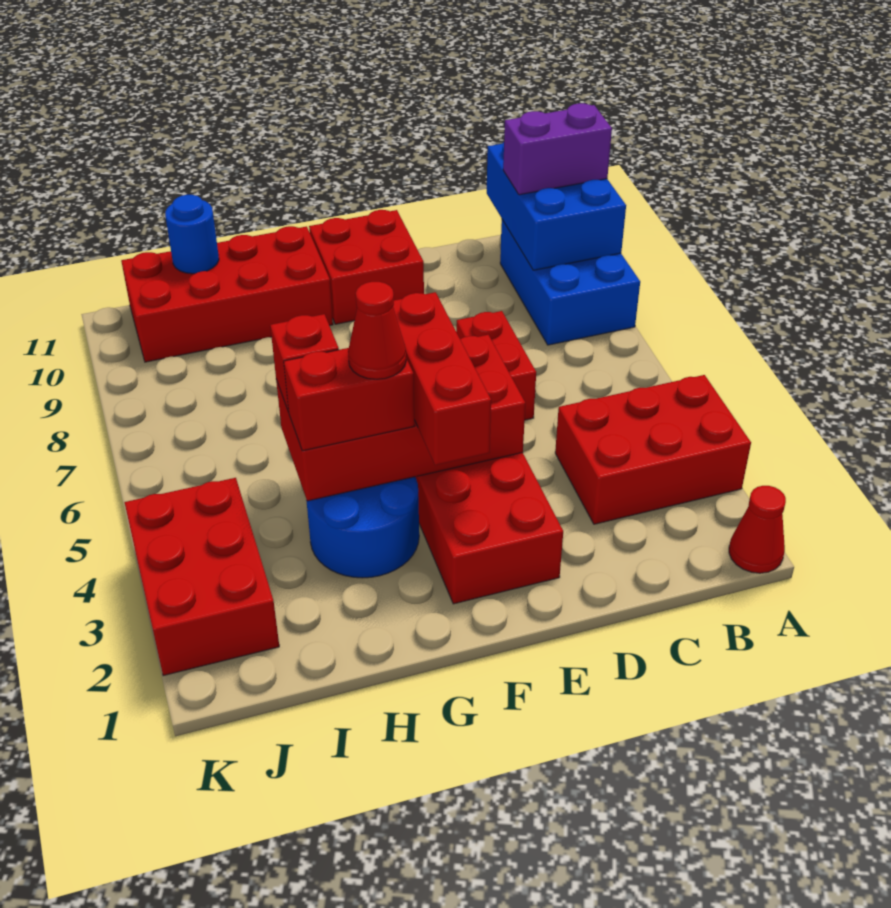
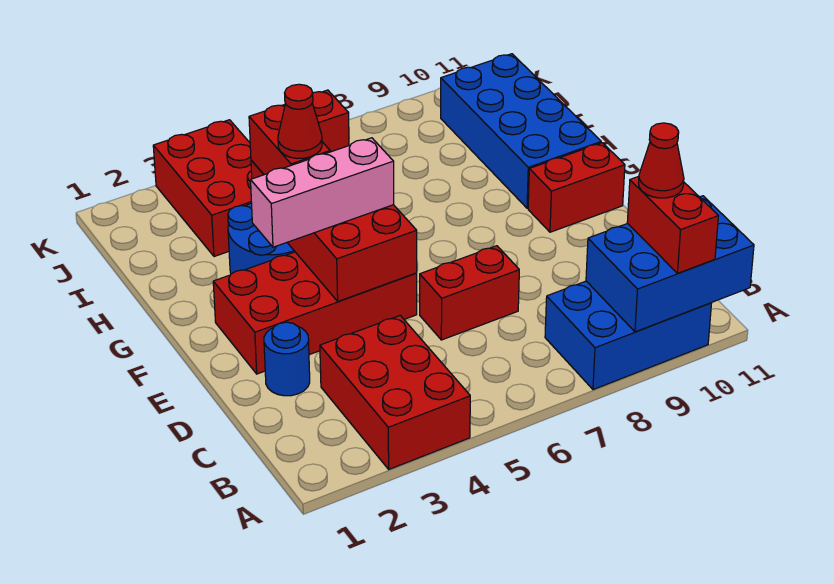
red 1x1 cone [729,486,786,573] -> red 1x1 cone moved to [638,123,684,198]
purple 1x2 brick [503,103,612,195] -> red 1x2 brick [627,176,718,273]
red 2x2 brick [309,210,424,324] -> red 1x2 brick [528,143,625,232]
red 1x3 brick [393,292,491,465] -> pink 1x3 brick [251,138,394,247]
red 2x4 brick [121,226,333,362] -> blue 2x4 brick [441,54,601,208]
blue 1x1 round brick [165,195,219,274] -> blue 1x1 round brick moved to [264,322,310,396]
red 2x3 brick [124,478,279,676] -> red 2x3 brick turned to [153,120,252,257]

